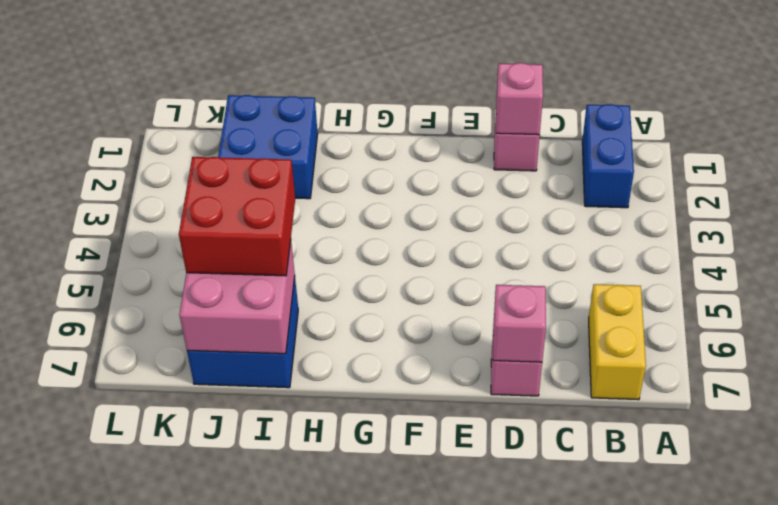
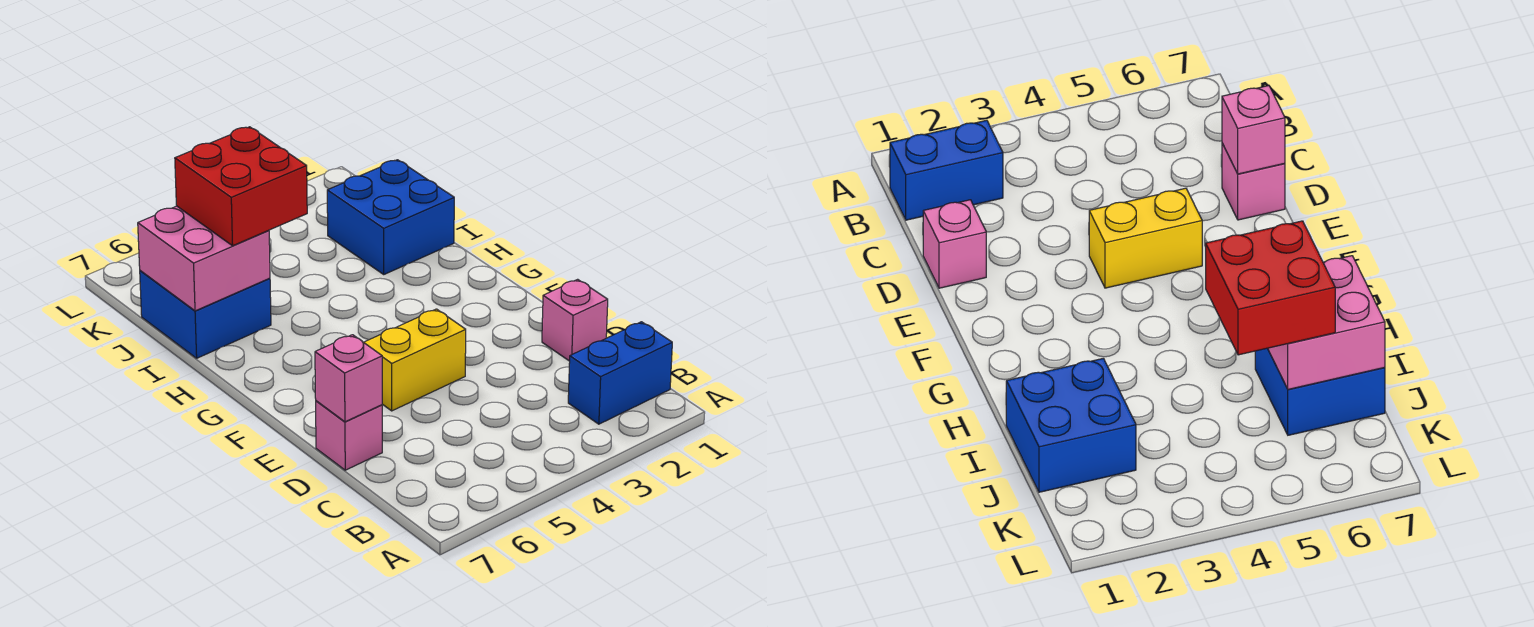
yellow 1x2 brick [589,284,646,400] -> yellow 1x2 brick moved to [364,309,466,411]
pink 1x1 brick [496,63,543,135] -> none

